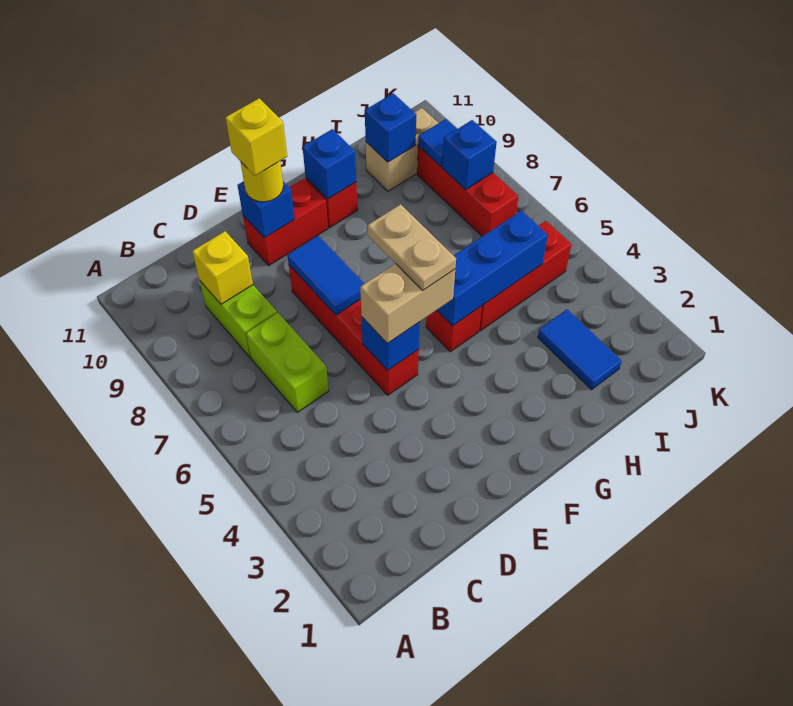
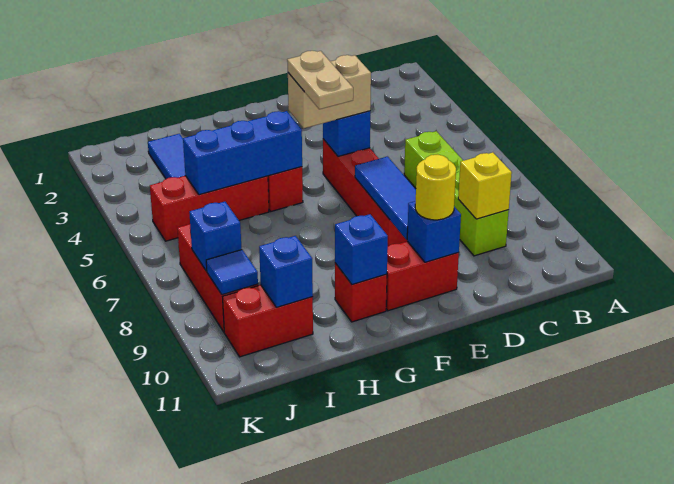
blue 1x2 tile [287,236,364,315] -> blue 1x3 tile [355,157,416,240]
yellow 1x1 brick [225,98,287,176] -> none
tan 1x2 brick [366,108,438,191] -> red 1x2 brick [223,285,313,357]

